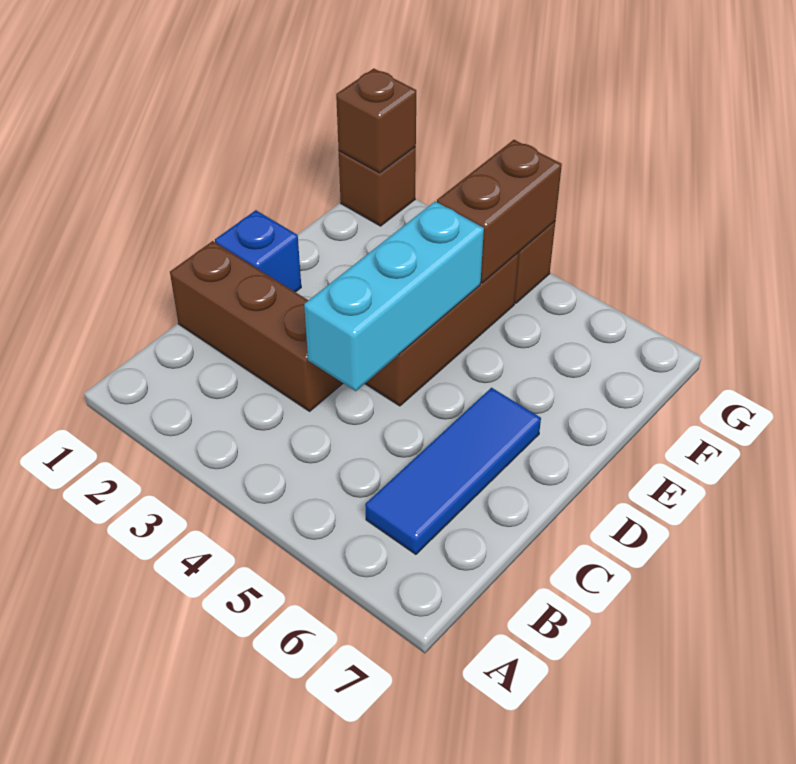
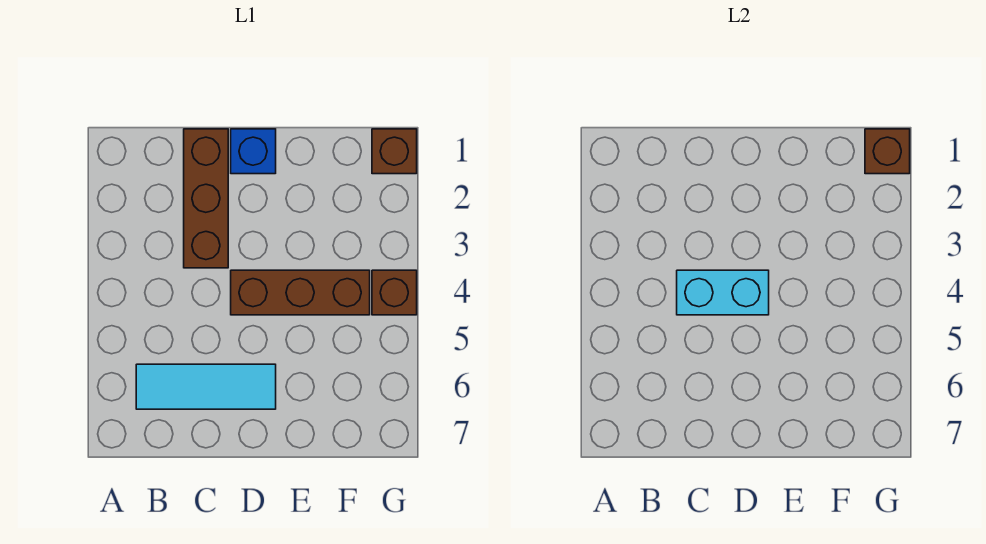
blue 1x3 tile [365,388,541,554] -> cyan 1x3 tile [136,364,276,409]
cyan 1x3 brick [304,201,484,391] -> cyan 1x2 brick [677,270,769,315]
brown 1x2 brick [437,140,562,283] -> none

